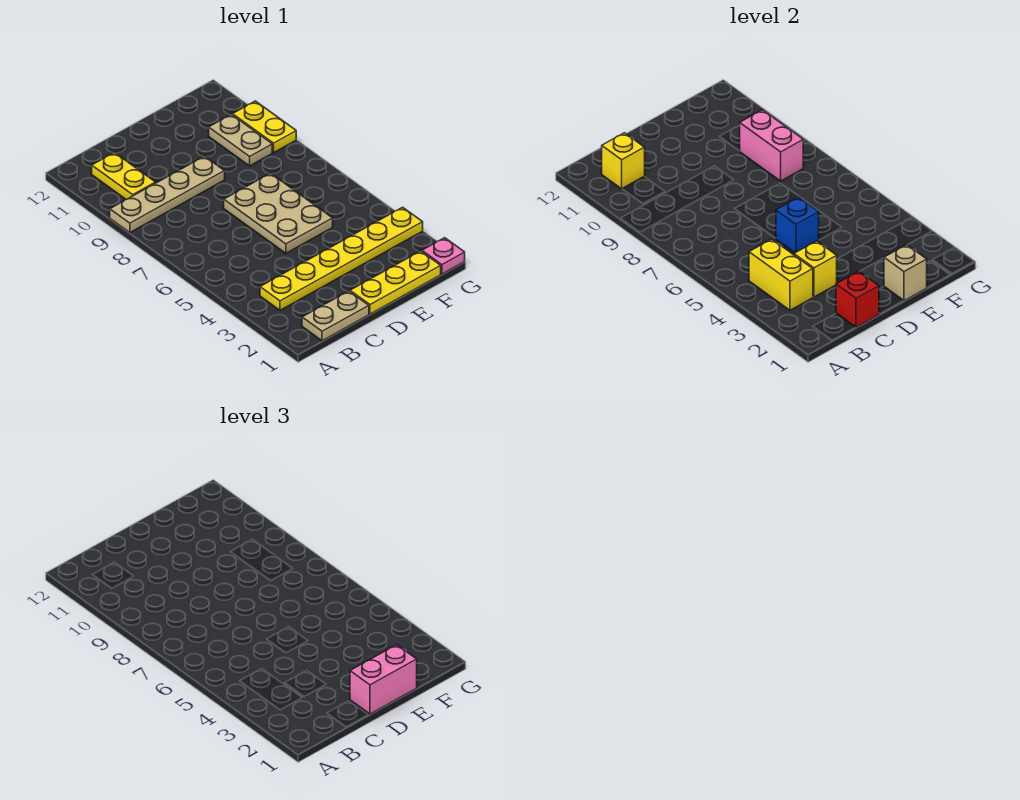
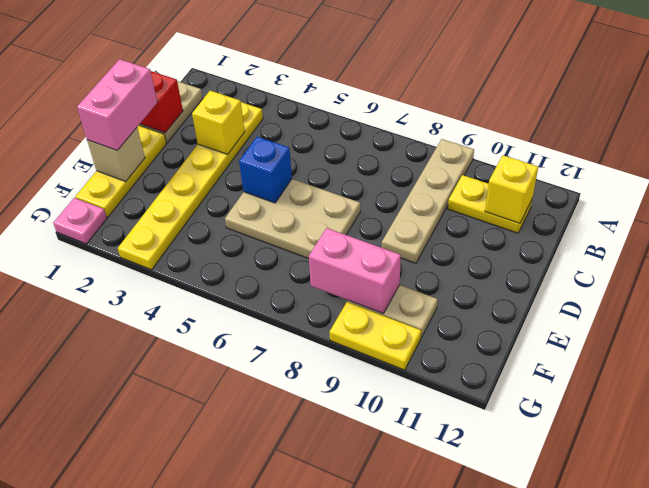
yellow 1x2 brick [749,239,813,310] -> none

